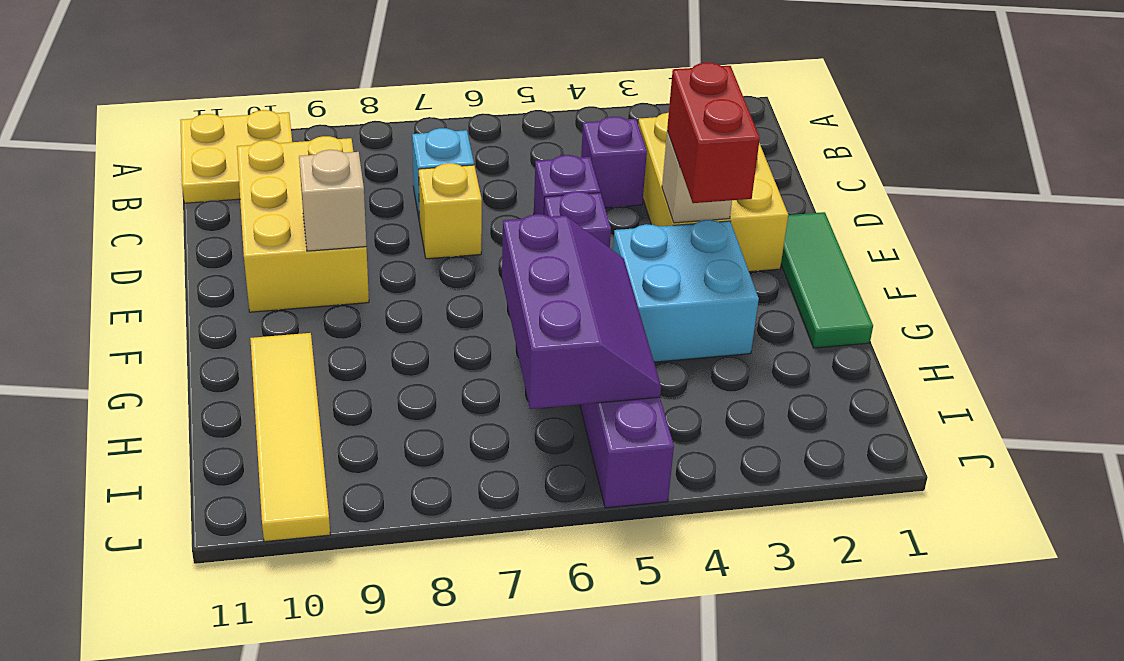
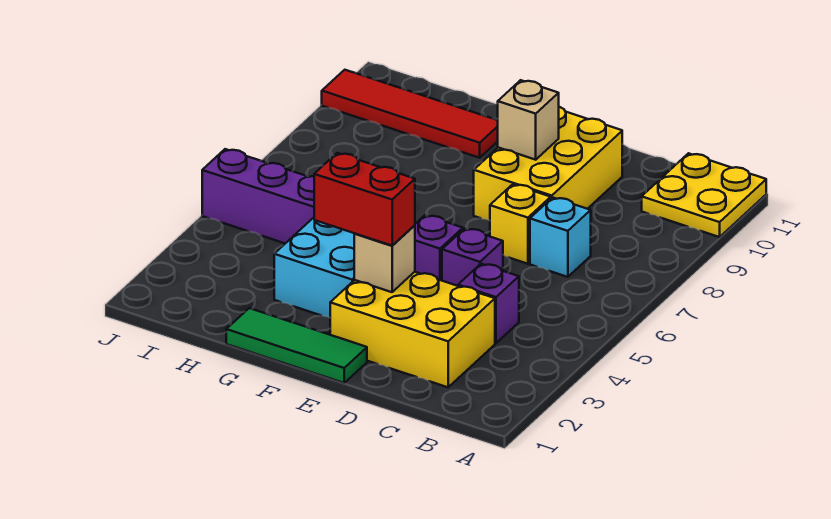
yellow 2x3 brick [237,136,369,312] -> yellow 2x3 brick turned to [474,107,622,221]
purple 2x3 slope [502,214,661,409] -> none
yellow 1x4 tile [250,333,330,542] -> red 1x4 tile [322,70,498,158]

